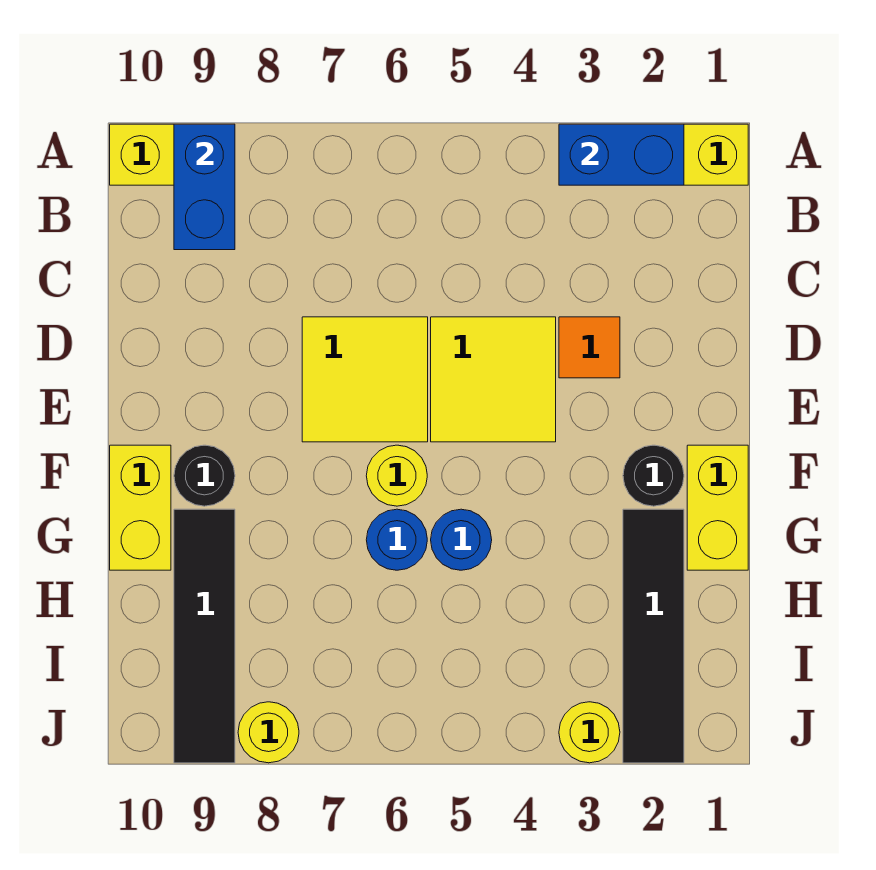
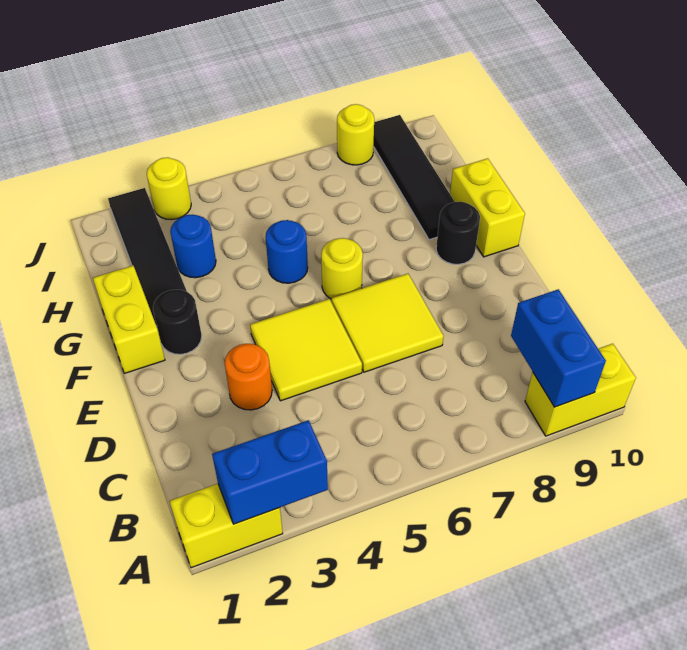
orange 1x1 tile [559,317,620,378] -> orange 1x1 round brick [225,344,272,410]
blue 1x1 round brick [366,509,427,570] -> blue 1x1 round brick moved to [170,214,216,278]

